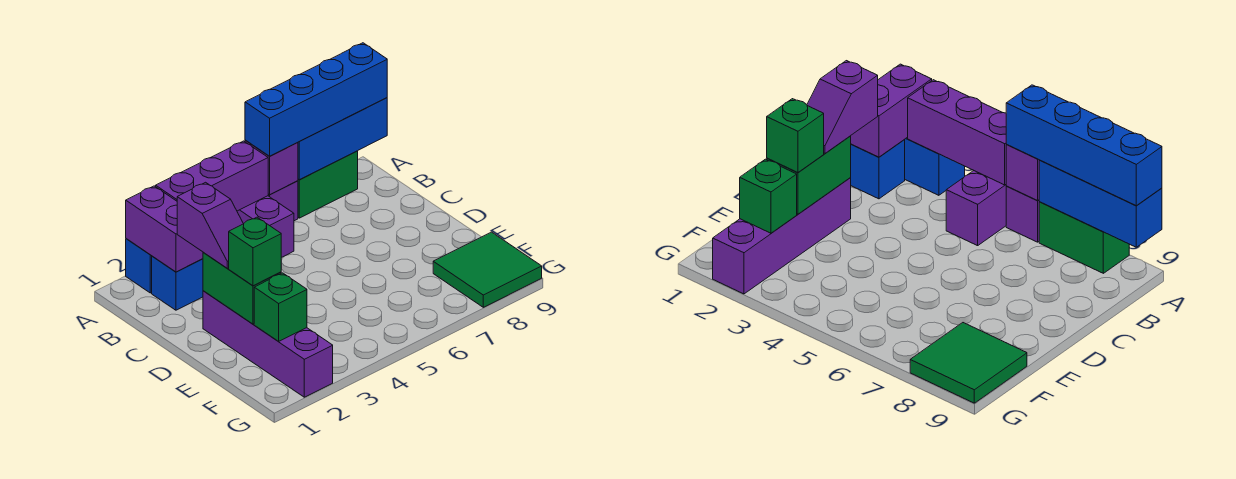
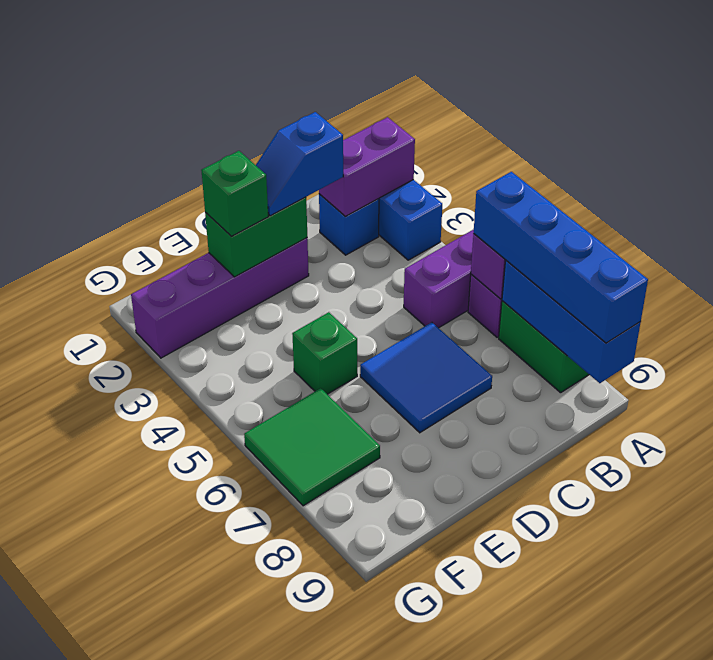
purple 1x3 brick [156,141,268,211] -> none
purple 1x2 slope [177,182,243,268] -> blue 1x2 slope [256,112,343,216]
none -> blue 2x2 tile [360,322,492,433]
green 1x1 brick [254,273,307,342] -> green 1x1 brick moved to [292,312,357,394]
green 2x2 tile [433,232,542,307] -> green 2x2 tile moved to [244,388,380,506]

